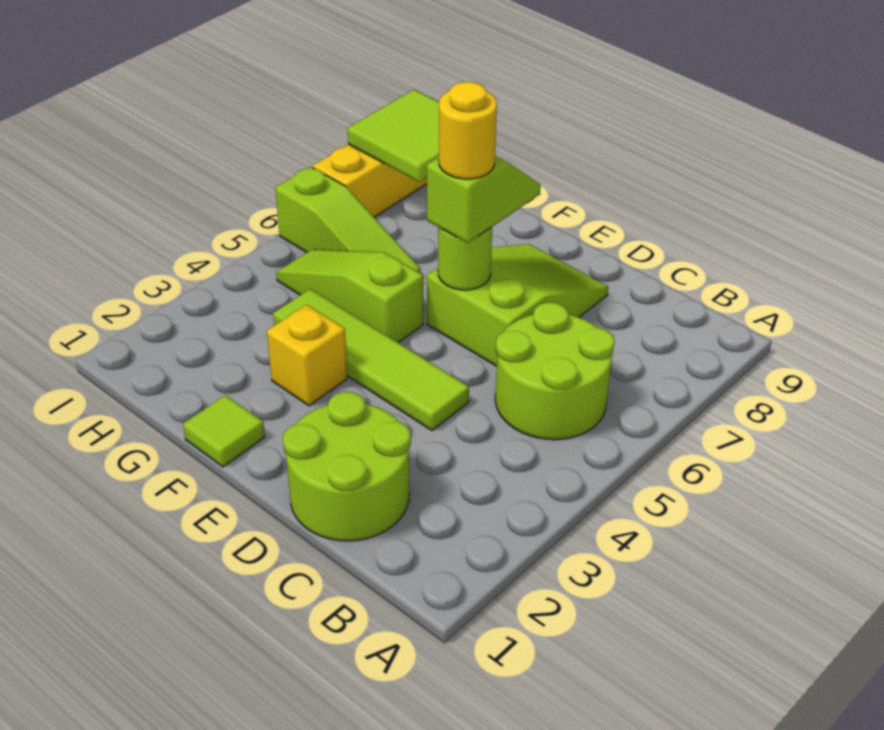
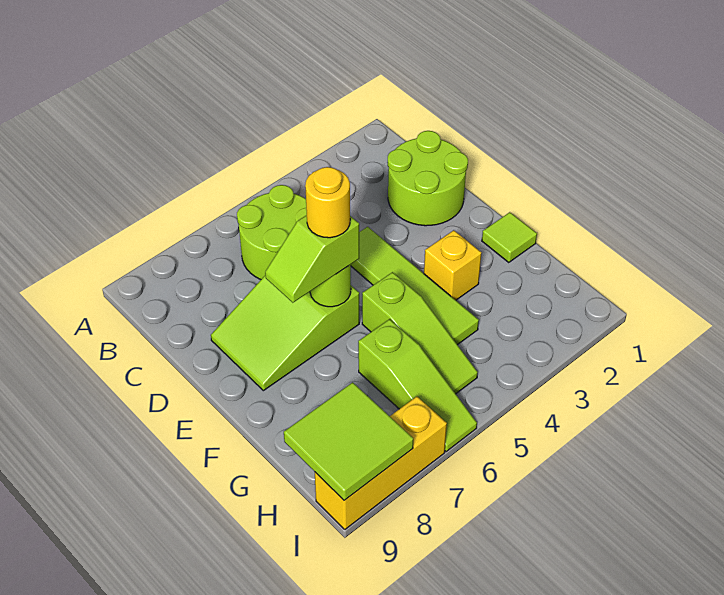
lime 1x3 slope [275,167,421,273] -> lime 1x3 slope turned to [358,319,477,452]

